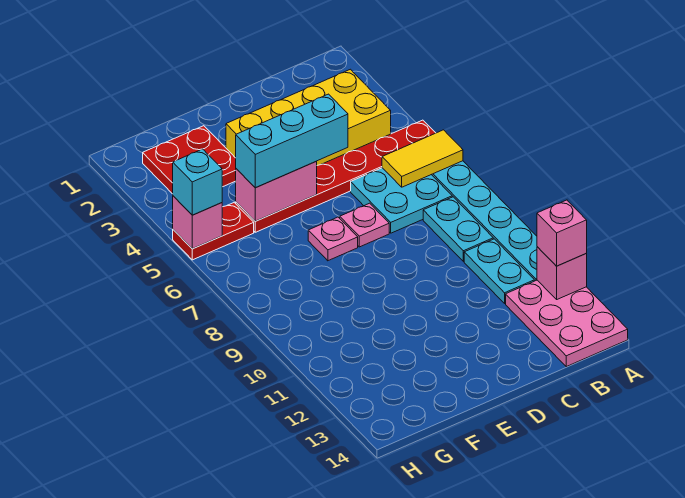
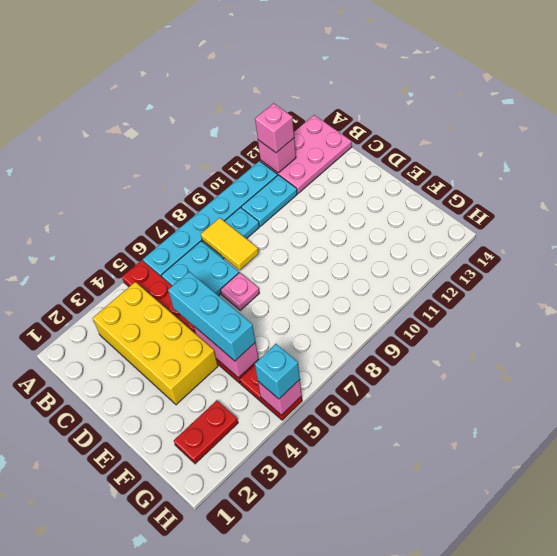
yellow 1x2 tile [382,130,463,187] -> yellow 1x2 tile moved to [201,218,259,270]
pink 1x1 plate [308,217,358,261] -> none
red 2x2 plate [143,126,236,194] -> red 1x2 plate [174,400,238,464]

